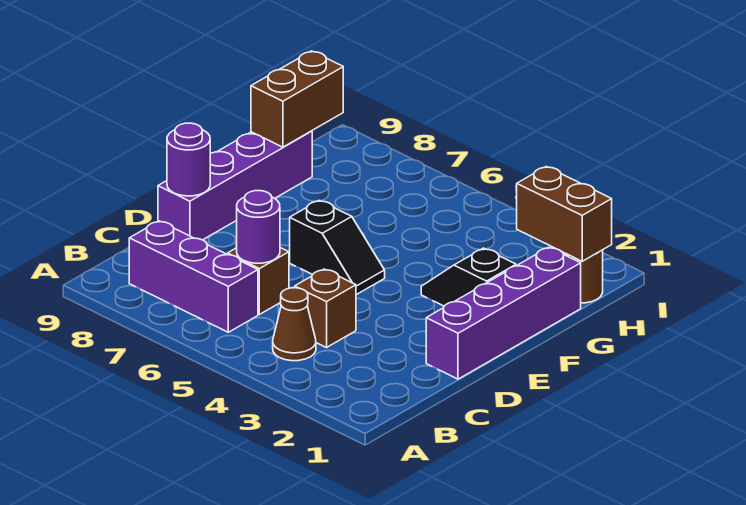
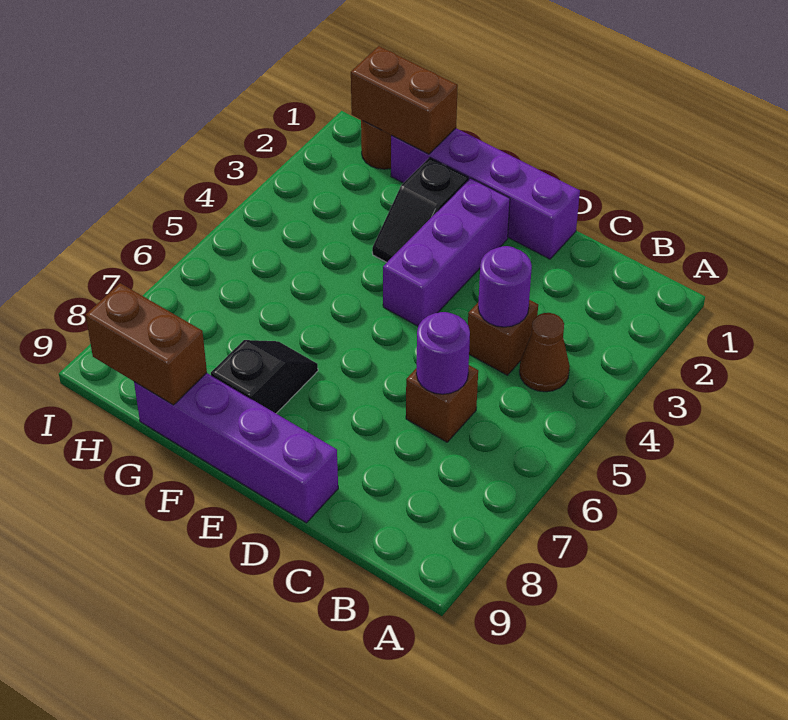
purple 1x3 brick [129,221,258,332] -> purple 1x3 brick moved to [383,178,510,326]
purple 1x1 round brick [167,123,210,196] -> purple 1x1 round brick moved to [478,246,532,327]
black 1x2 slope [290,201,385,295] -> black 1x2 slope moved to [211,340,318,413]
brown 1x2 brick [517,167,612,261] -> brown 1x2 brick turned to [351,46,458,154]

